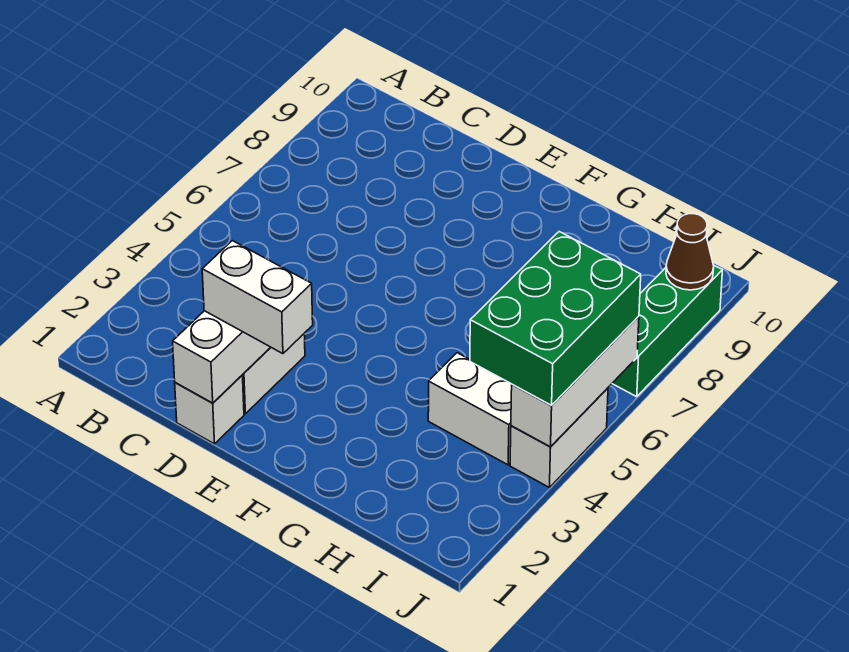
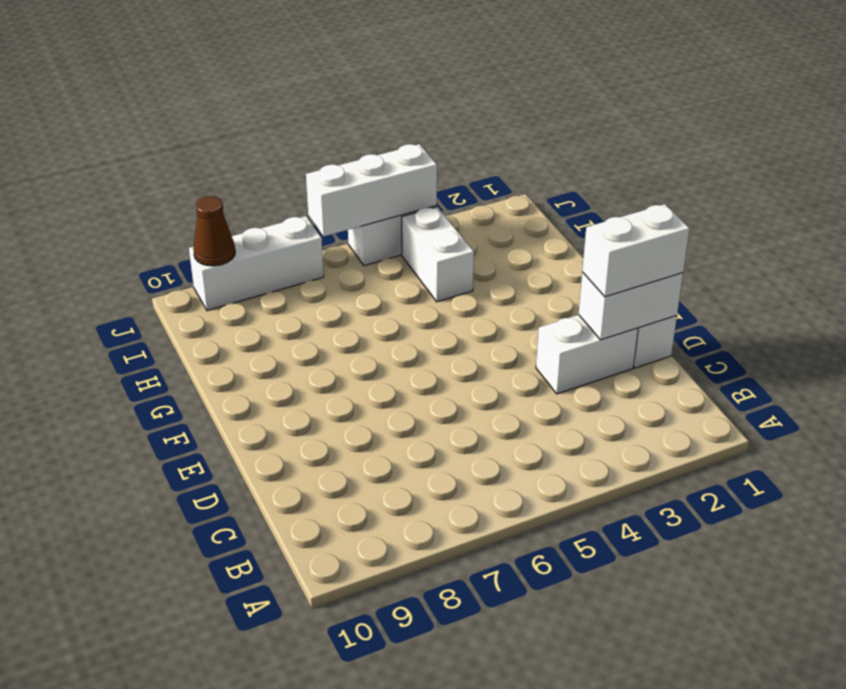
white 1x2 brick [202,241,313,354] -> white 1x2 brick turned to [582,204,690,297]
green 2x3 brick [470,232,641,405] -> none
green 1x3 brick [612,266,722,397] -> white 1x3 brick [189,216,324,311]

